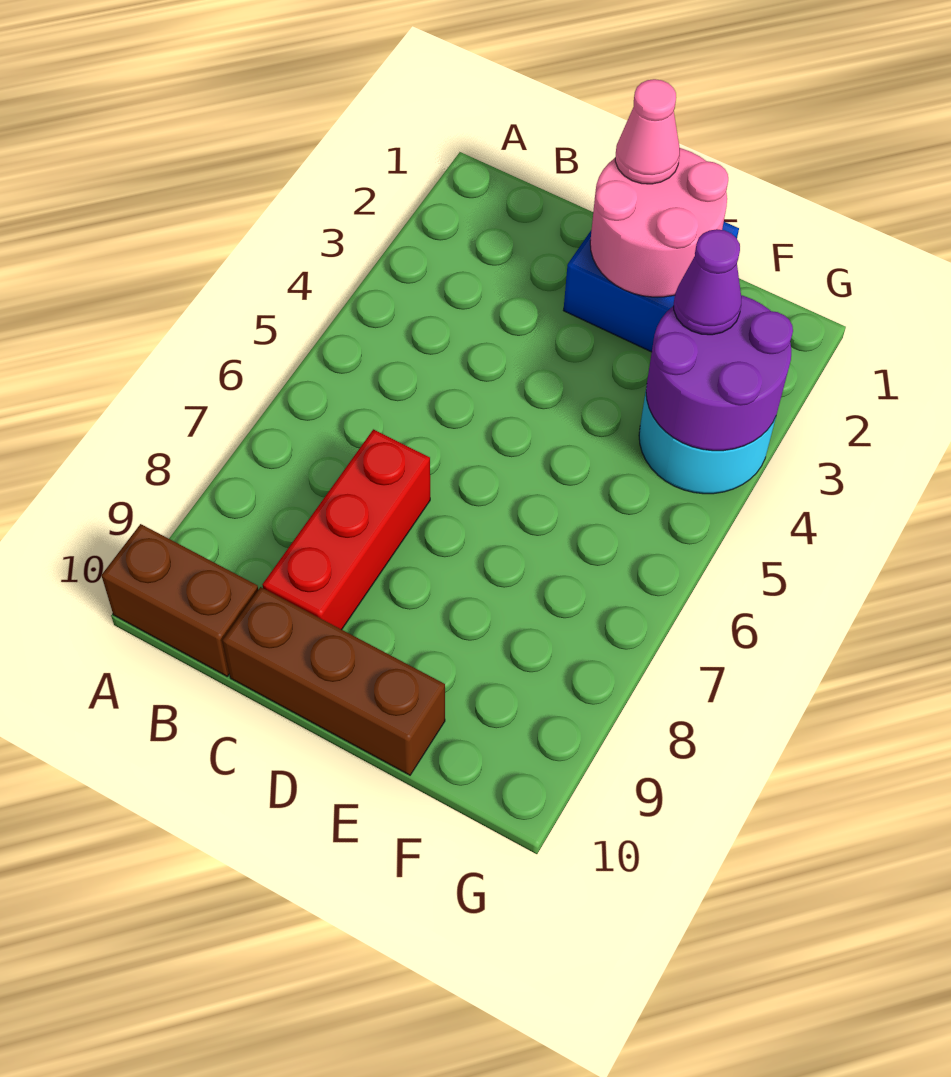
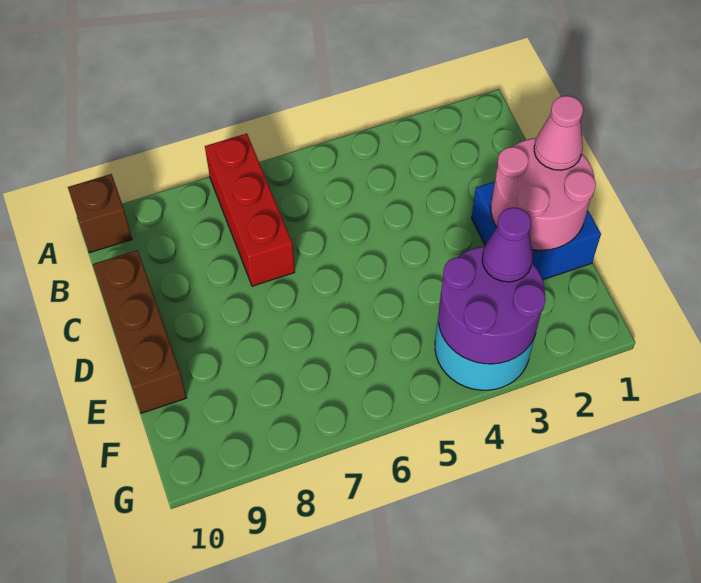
brown 1x2 brick [102,524,258,676] -> brown 1x1 brick [68,174,132,253]
red 1x3 brick [262,429,430,630] -> red 1x3 brick turned to [205,134,295,286]

